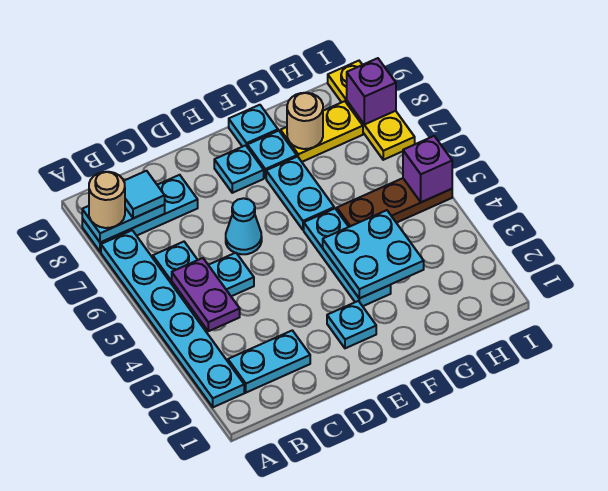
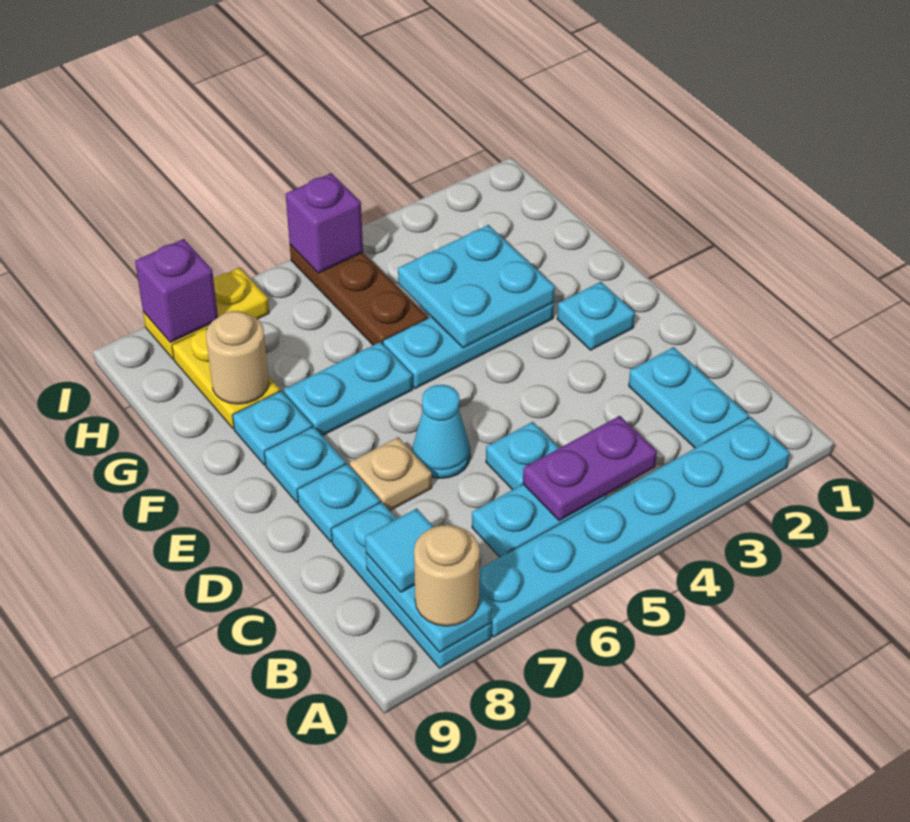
none -> tan 1x1 plate [350,437,432,511]
cyan 1x1 plate [229,105,278,147] -> cyan 1x1 plate moved to [297,464,380,542]
yellow 1x3 plate [328,61,415,160] -> yellow 1x2 plate [143,268,269,359]

